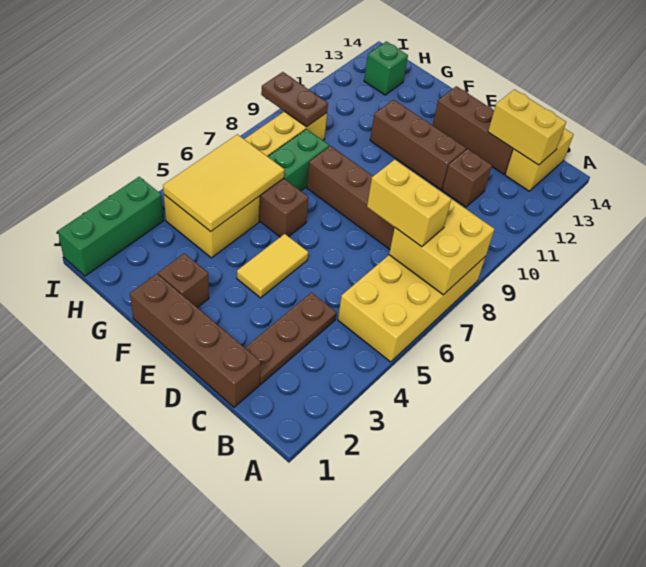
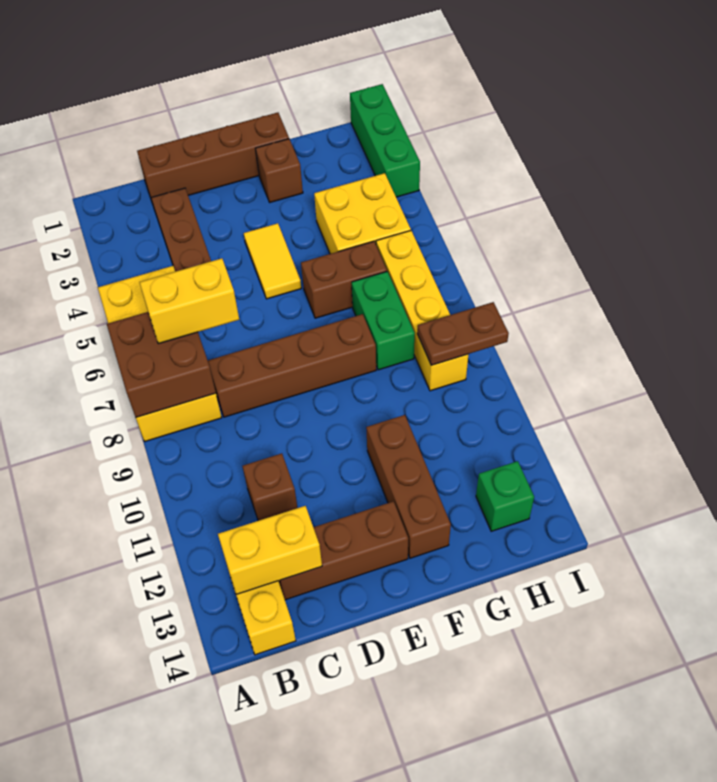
yellow 2x2 brick [389,199,495,295] -> brown 2x2 brick [107,312,216,417]
brown 1x3 brick [370,100,466,190] -> brown 1x3 brick turned to [366,415,451,558]
yellow 2x3 tile [163,134,284,231] -> none

